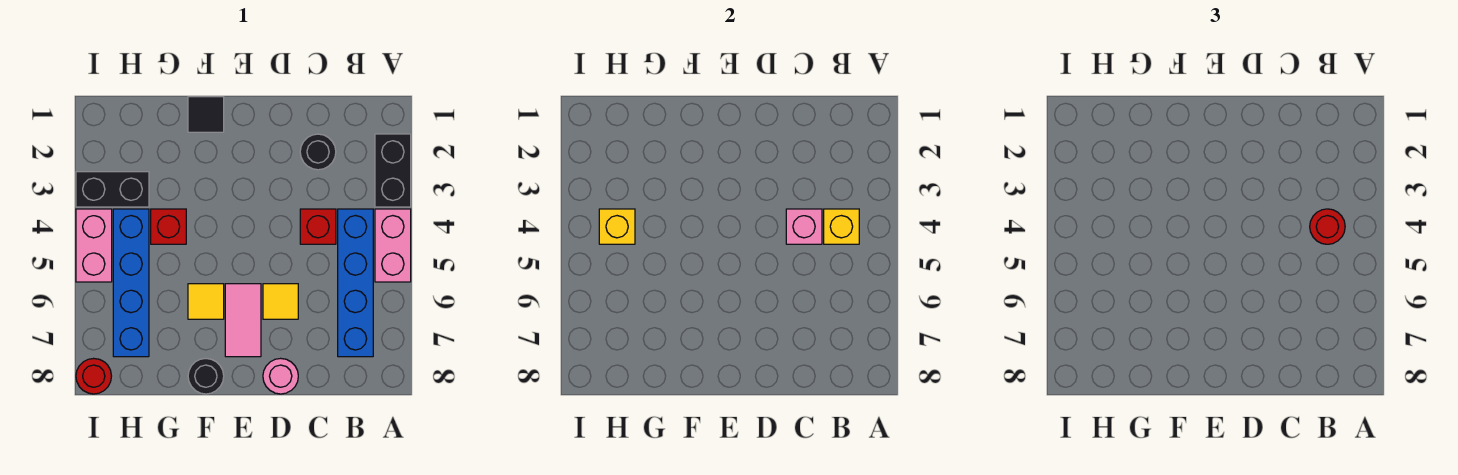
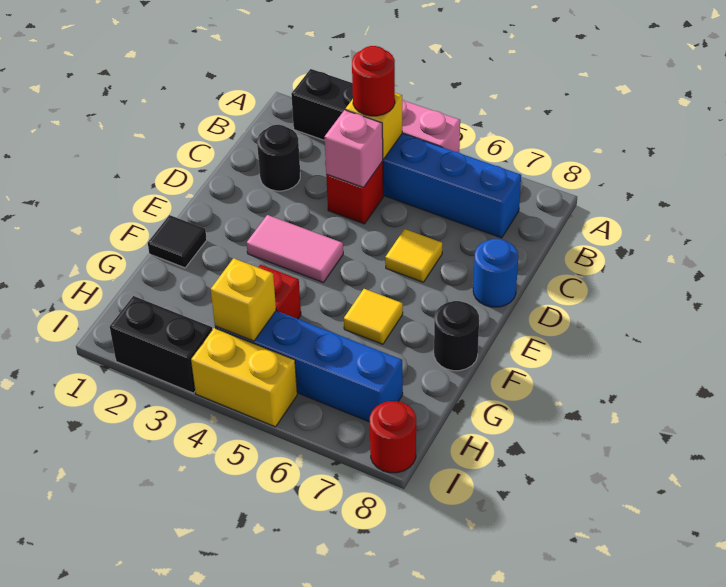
pink 1x1 round brick [263,358,298,394] -> blue 1x1 round brick [473,239,518,307]
pink 1x2 tile [225,284,261,357] -> pink 1x2 tile moved to [247,215,343,282]
black 1x2 brick [76,172,149,207] -> black 1x2 brick turned to [110,296,212,393]
pink 1x2 brick [76,209,112,282] -> yellow 1x2 brick [191,328,297,427]

